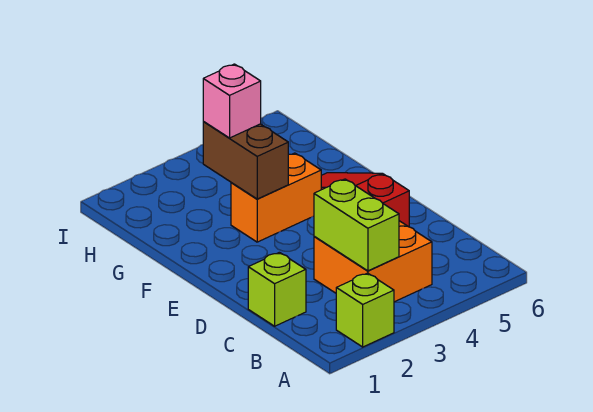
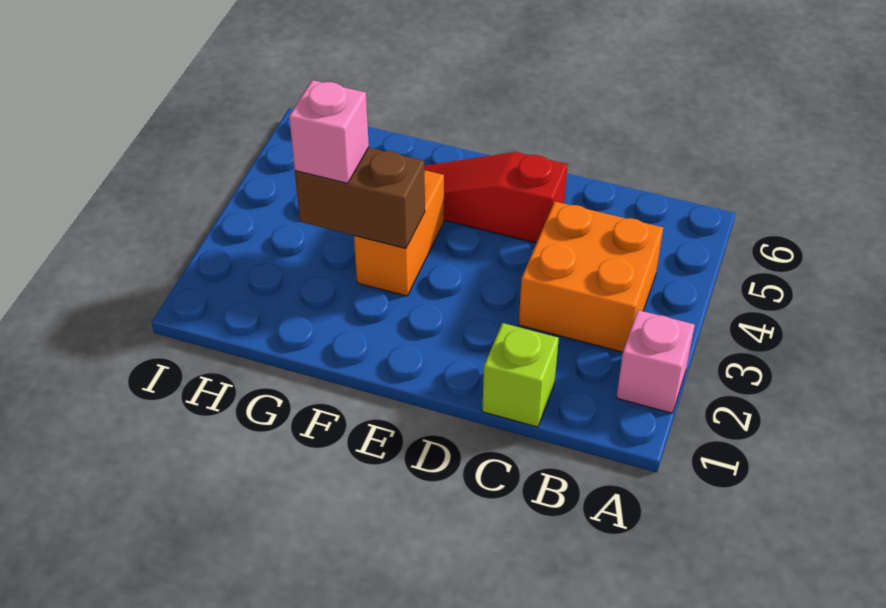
lime 1x1 brick [336,273,394,347] -> pink 1x1 brick [616,310,695,413]
lime 1x2 brick [314,179,399,271] -> none

